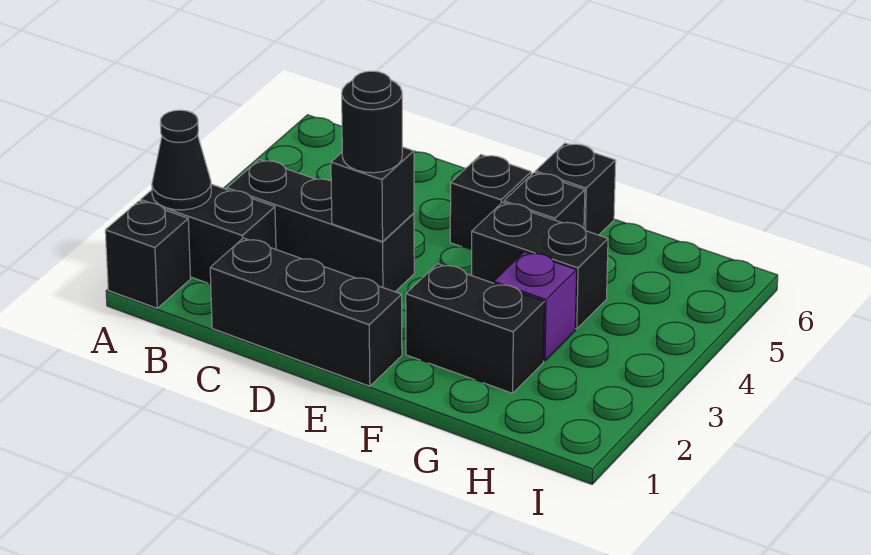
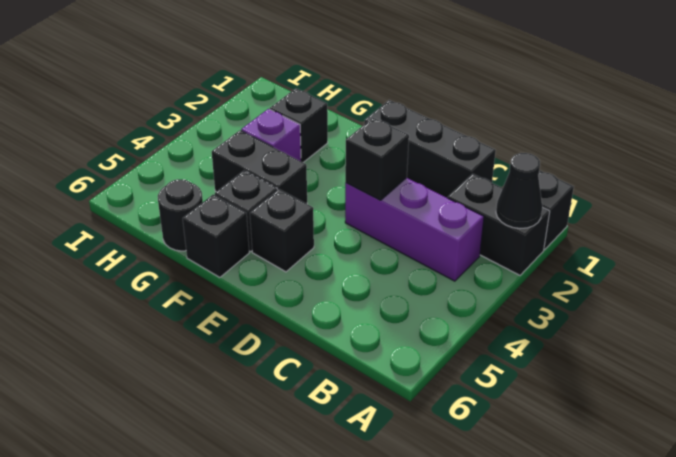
black 1x3 brick [227,160,414,292] -> purple 1x3 brick [345,178,484,281]
black 1x1 round brick [342,71,402,173] -> black 1x1 round brick moved to [158,179,203,251]
black 1x2 brick [406,264,544,393] -> black 1x1 brick [270,89,328,162]

